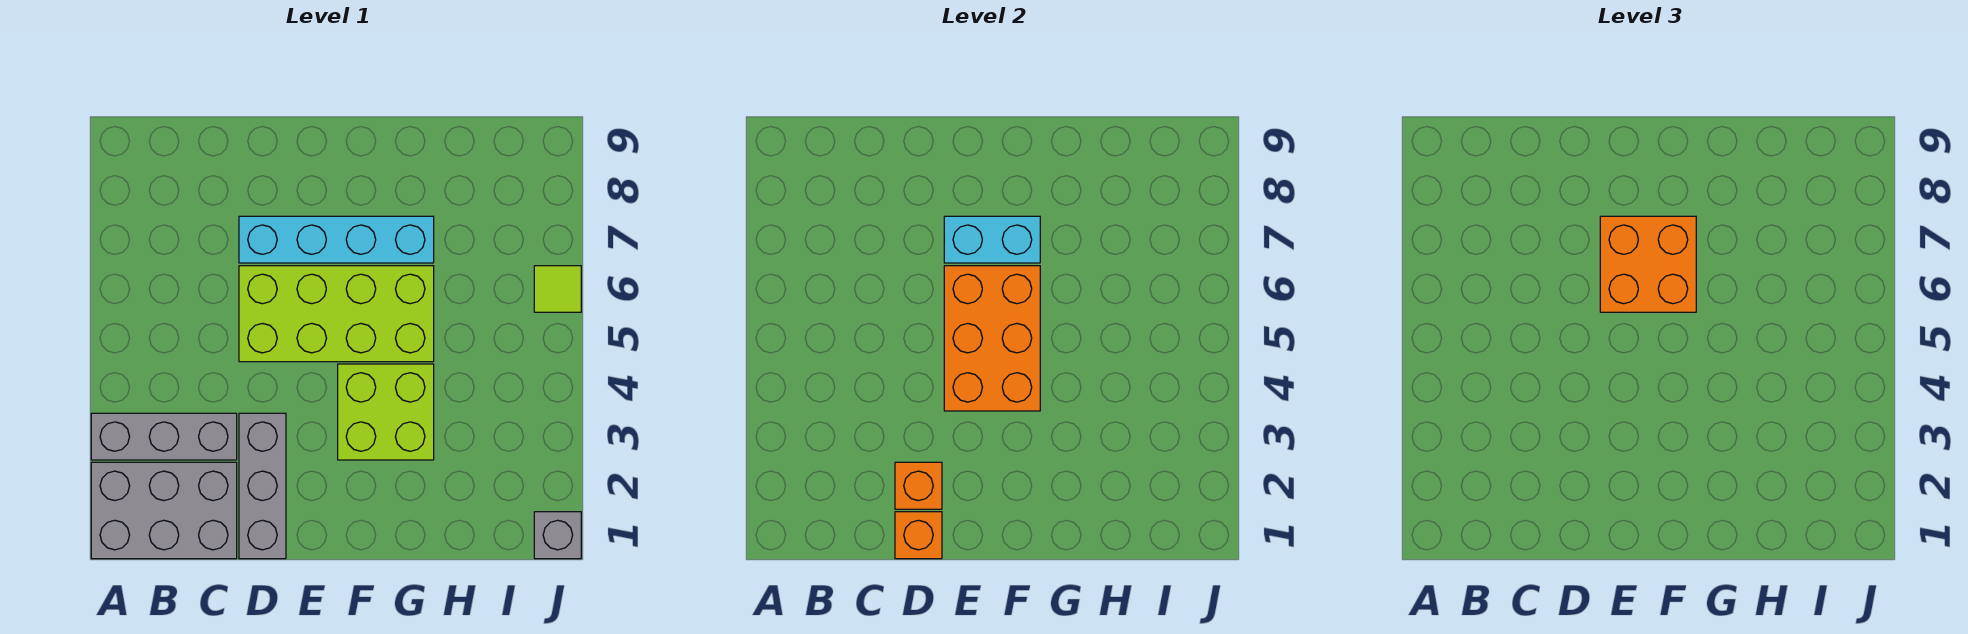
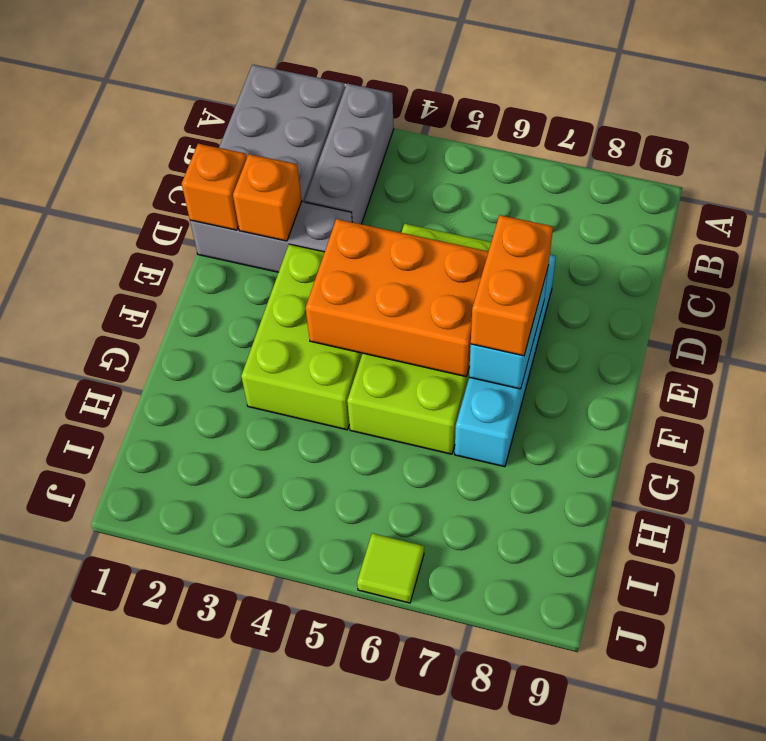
orange 2x2 brick [1600,216,1696,312] -> orange 1x2 brick [471,215,553,356]
lime 2x2 brick [338,364,434,460] -> lime 2x3 brick [241,244,362,430]
grey 1x1 brick [534,512,581,559] -> none

